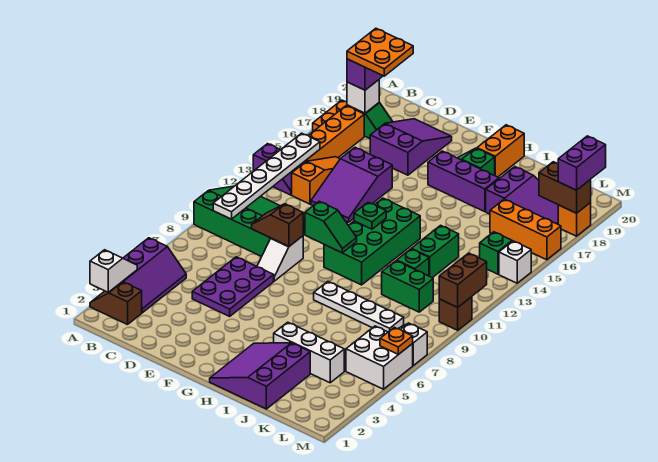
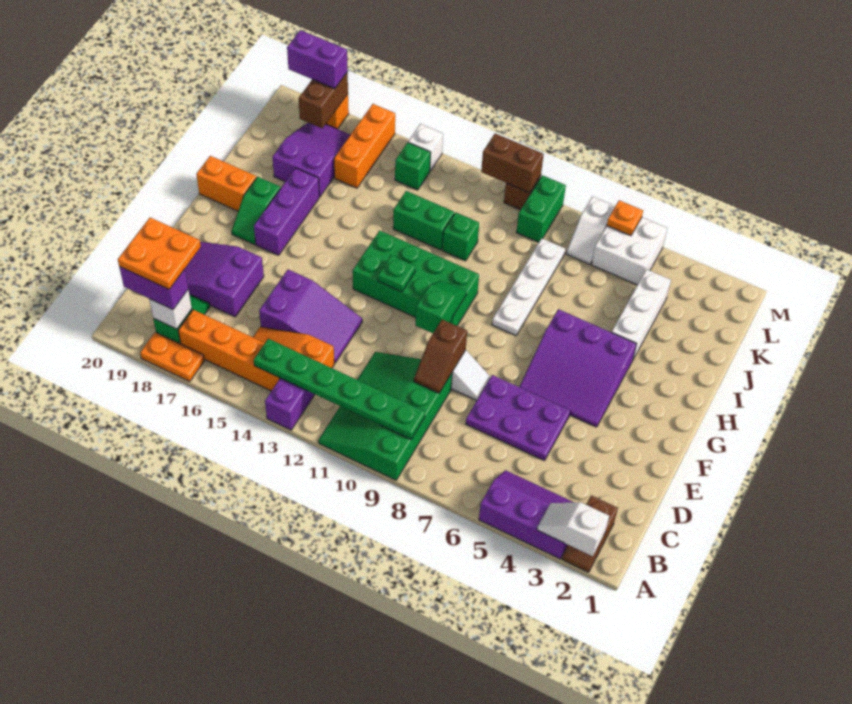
white 1x6 plate [213,133,320,219] -> green 1x6 plate [254,339,425,439]
purple 3x3 slope [210,343,310,409] -> purple 3x3 slope moved to [520,309,636,427]
green 1x2 brick [382,261,433,312] -> green 1x2 brick moved to [516,175,566,242]

